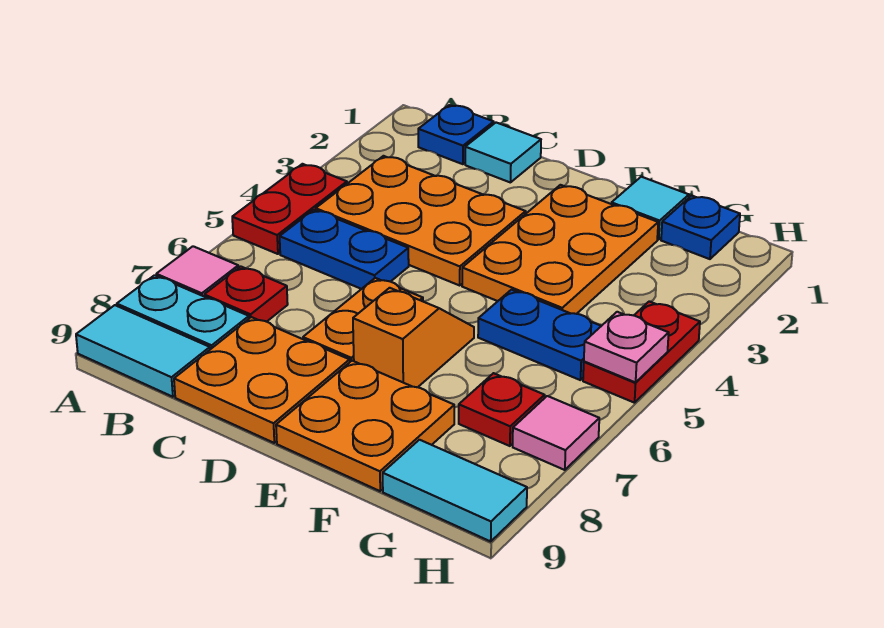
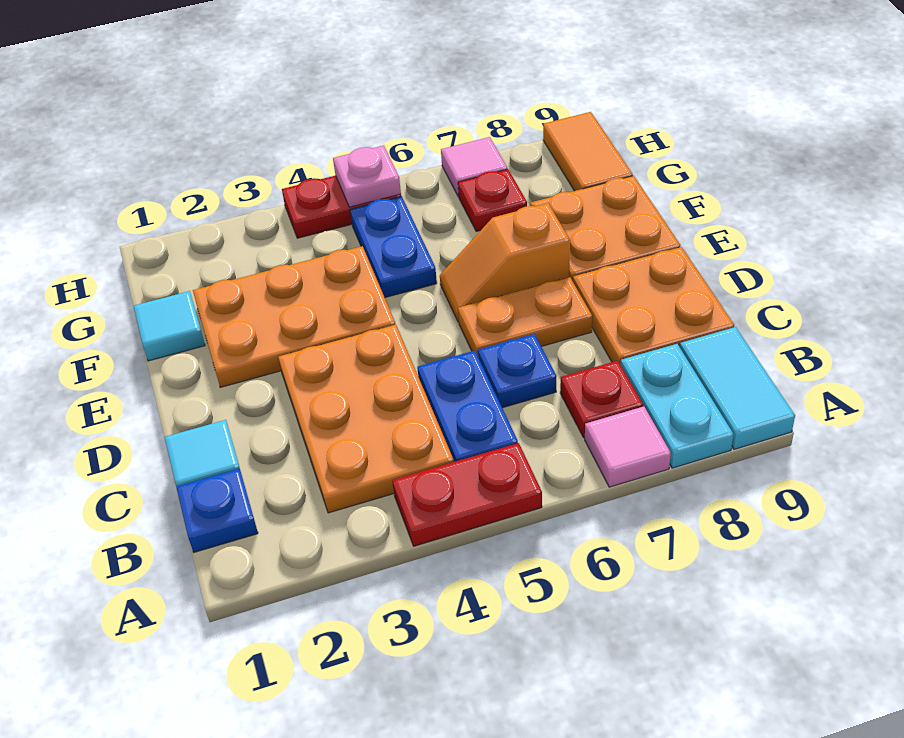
blue 1x1 plate [661,196,740,259] -> blue 1x1 plate moved to [478,334,556,408]
cyan 1x2 tile [383,440,527,541] -> orange 1x2 tile [543,112,633,191]

